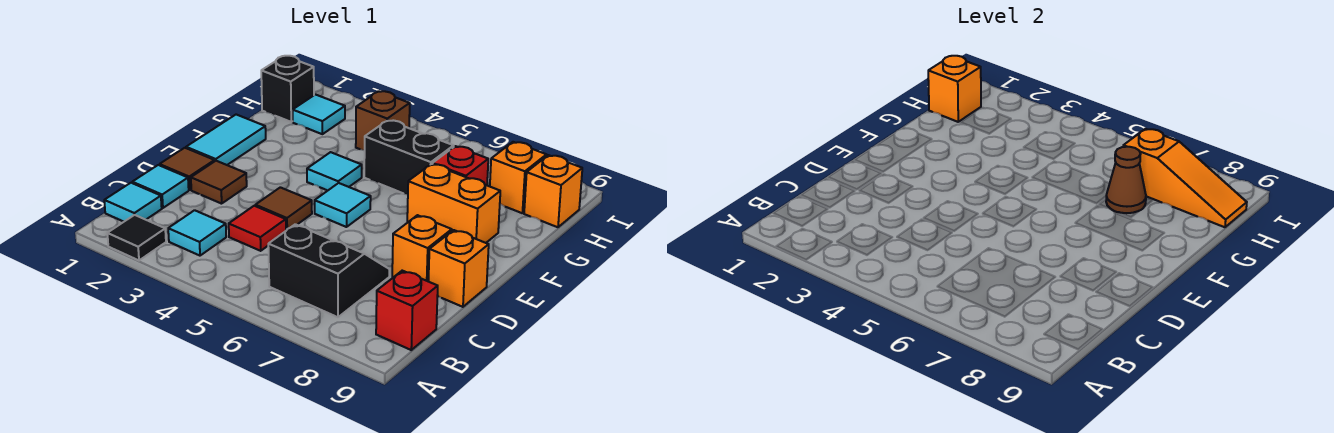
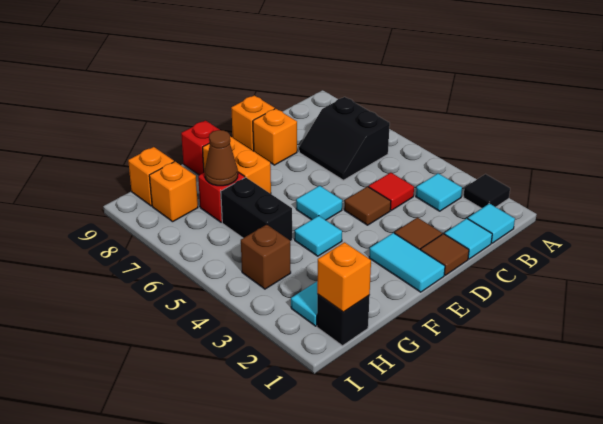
red 1x1 brick [376,271,438,350] -> red 1x1 brick moved to [181,121,220,175]
cyan 1x2 tile [186,115,266,165] -> cyan 1x2 tile turned to [369,233,445,292]
orange 1x3 slope [1123,129,1247,227] -> none

